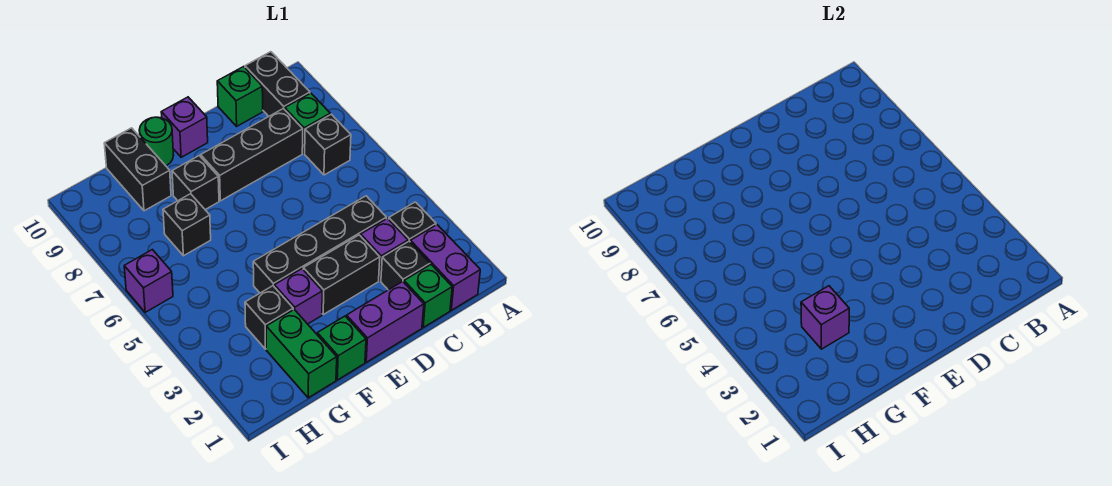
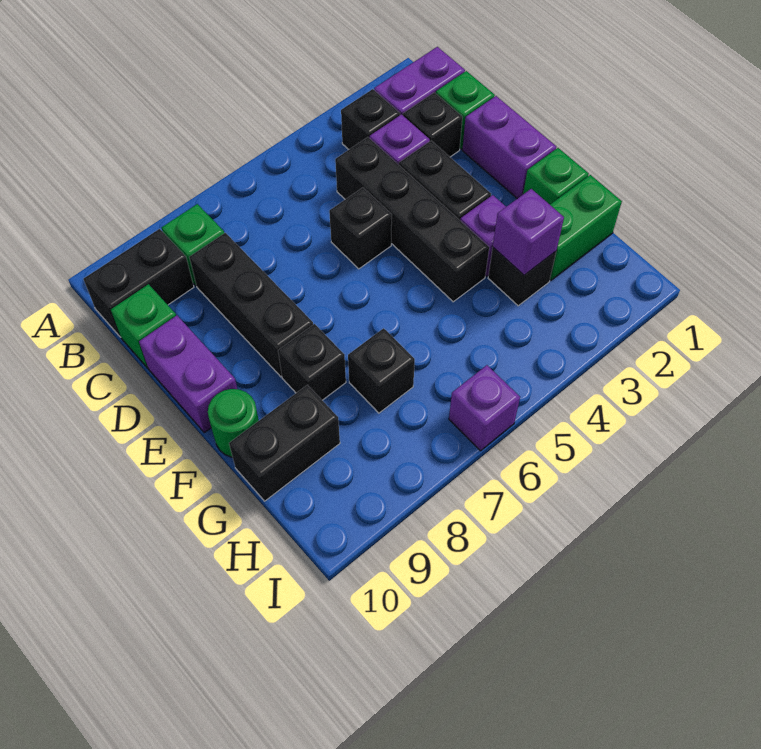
black 1x1 brick [305,114,351,175] -> black 1x1 brick moved to [329,188,392,269]
purple 1x1 brick [161,97,208,157] -> purple 1x2 brick [139,315,237,433]

